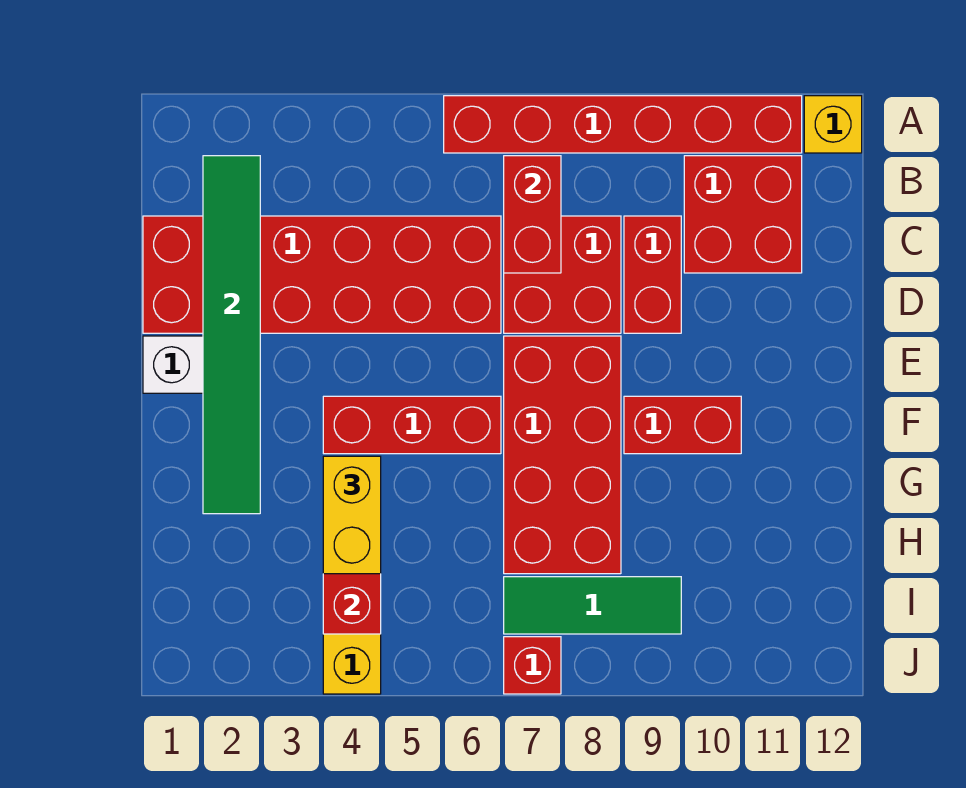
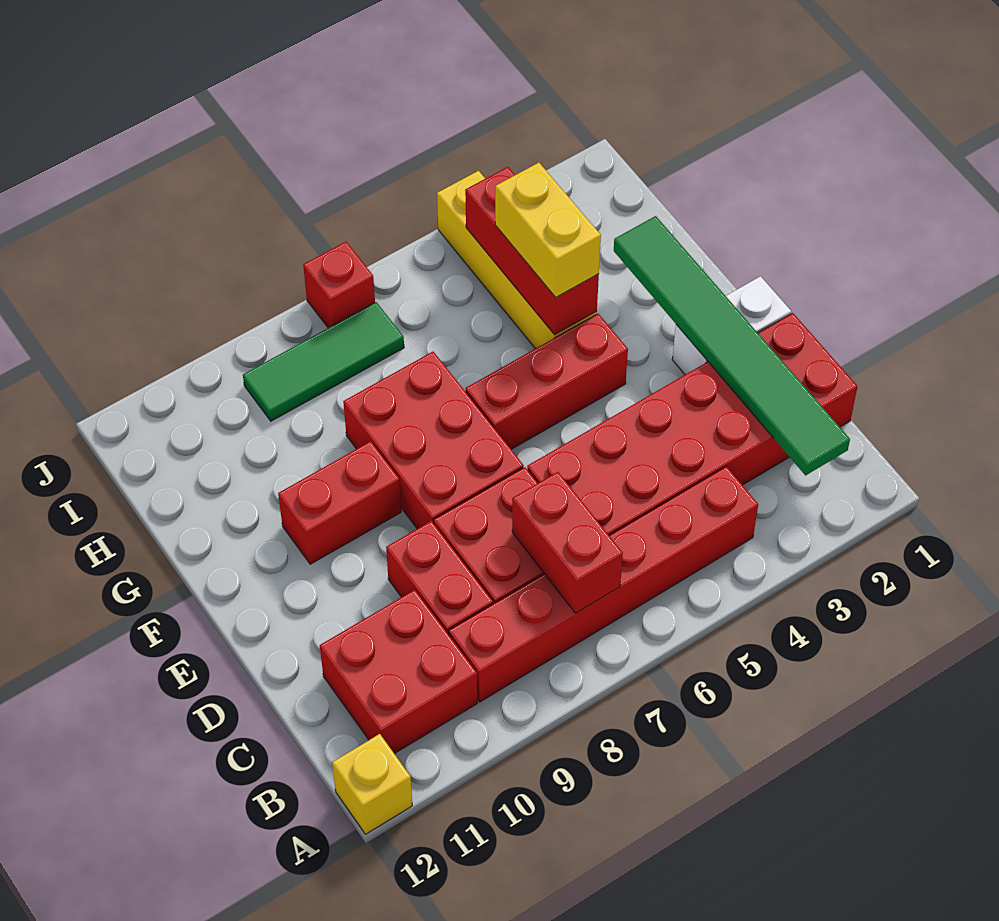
red 1x6 brick [444,96,802,153] -> red 1x6 brick moved to [449,466,758,702]
red 2x4 brick [504,336,621,574] -> red 2x3 brick [343,352,524,529]

